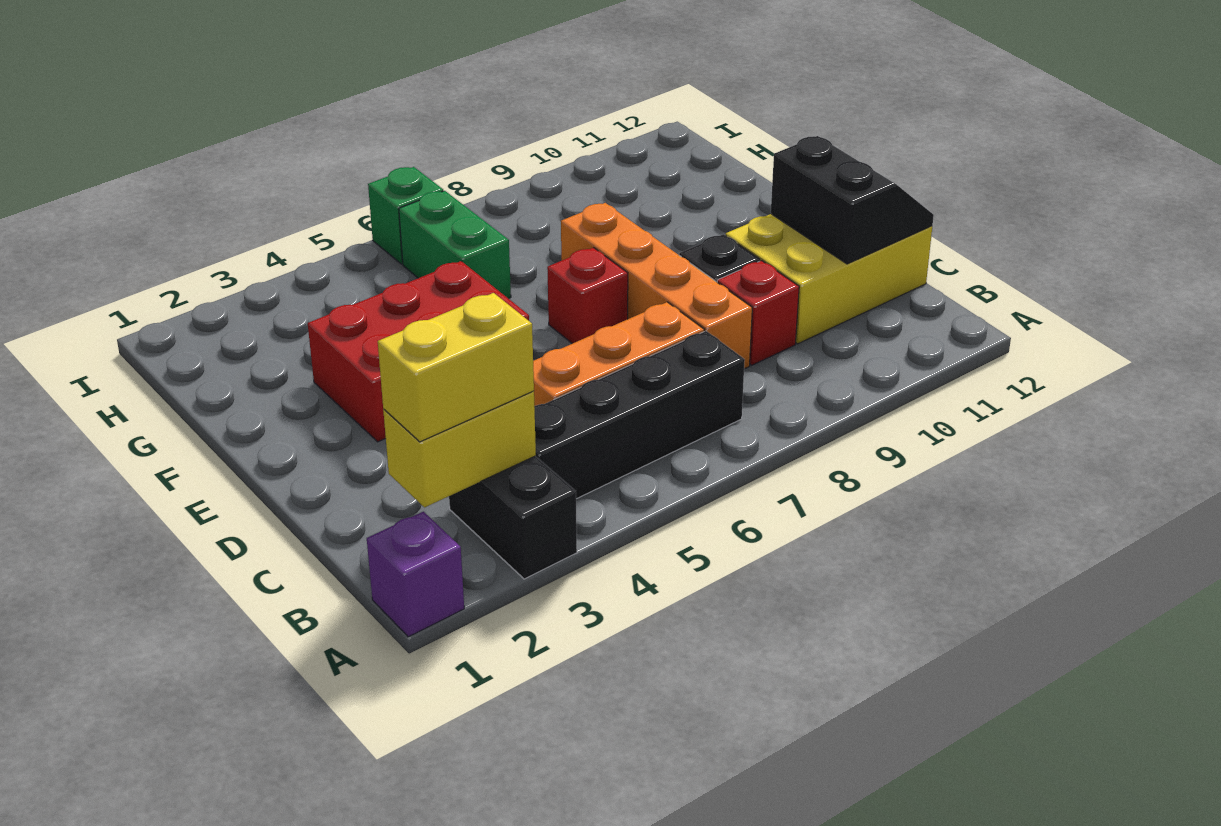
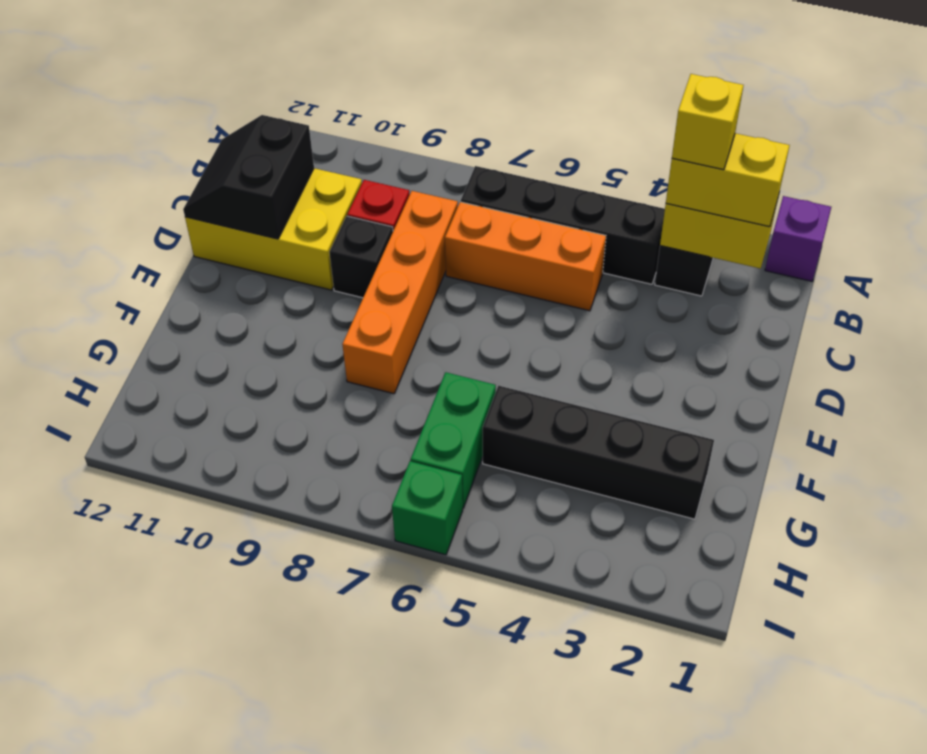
none -> yellow 1x1 brick [672,74,744,170]
red 2x3 brick [308,261,529,442] -> none
red 1x1 brick [547,248,628,344] -> none
none -> black 1x4 brick [483,386,714,519]

